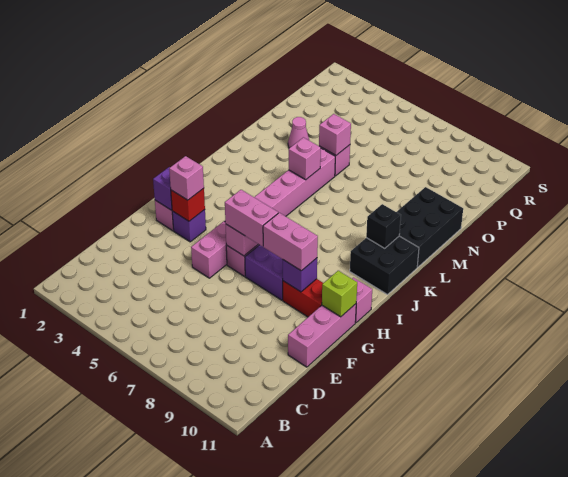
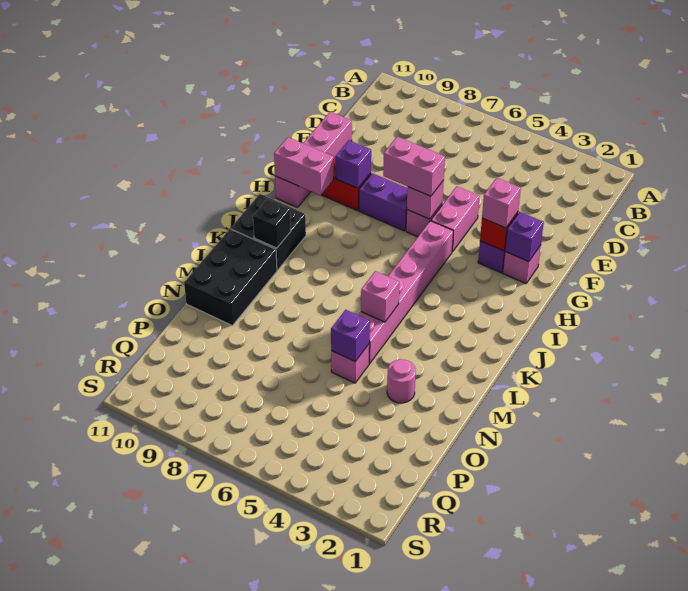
pink 1x2 brick [263,213,318,271] -> pink 1x2 brick moved to [274,137,334,195]
lime 1x1 brick [322,271,357,317] -> none
pink 1x1 cone [288,117,309,148] -> pink 1x1 round brick [387,359,416,403]
pink 1x1 brick [319,114,351,155] -> purple 1x1 brick [331,310,370,361]

